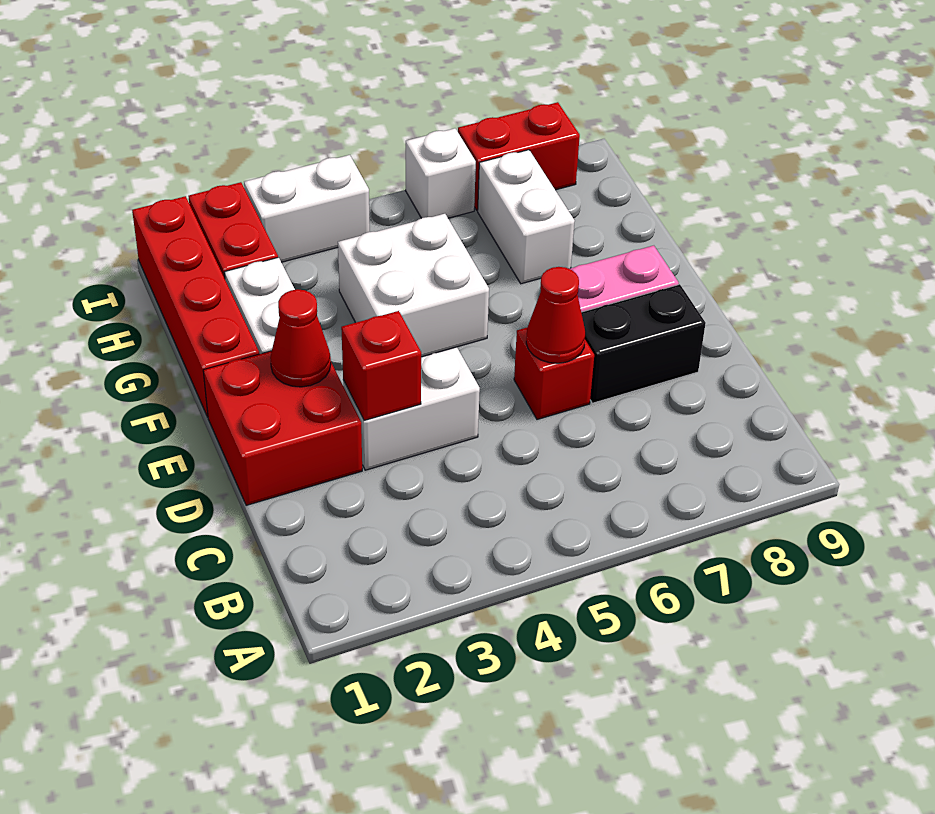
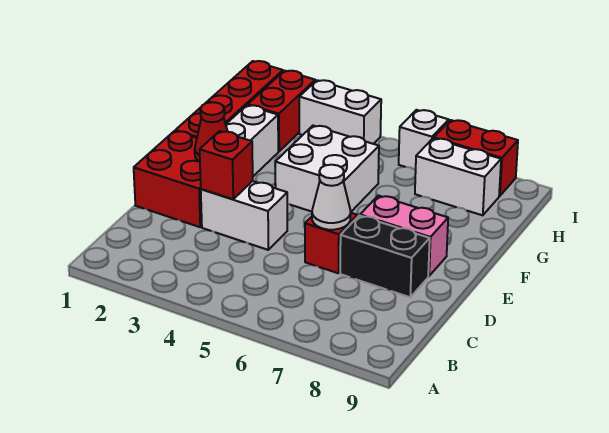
red 1x1 cone [526,267,585,363] -> white 1x1 cone [312,165,351,230]
white 1x2 brick [478,150,575,284] -> white 1x2 brick turned to [415,138,501,215]

